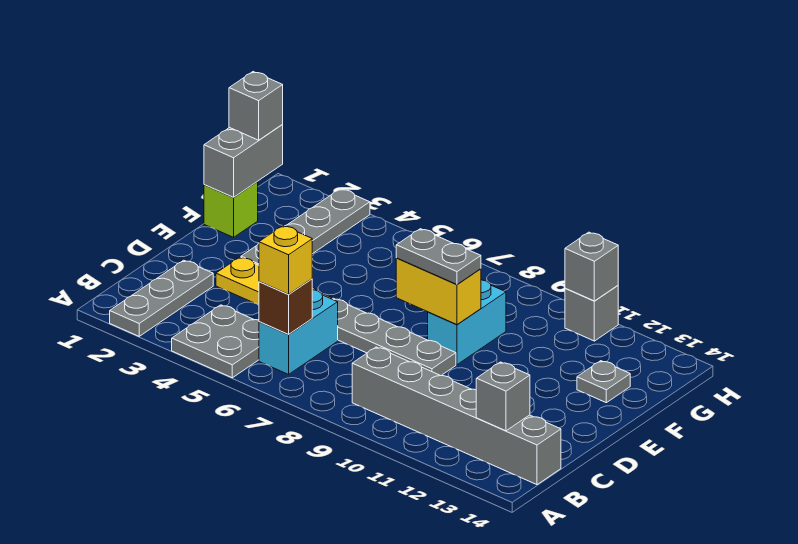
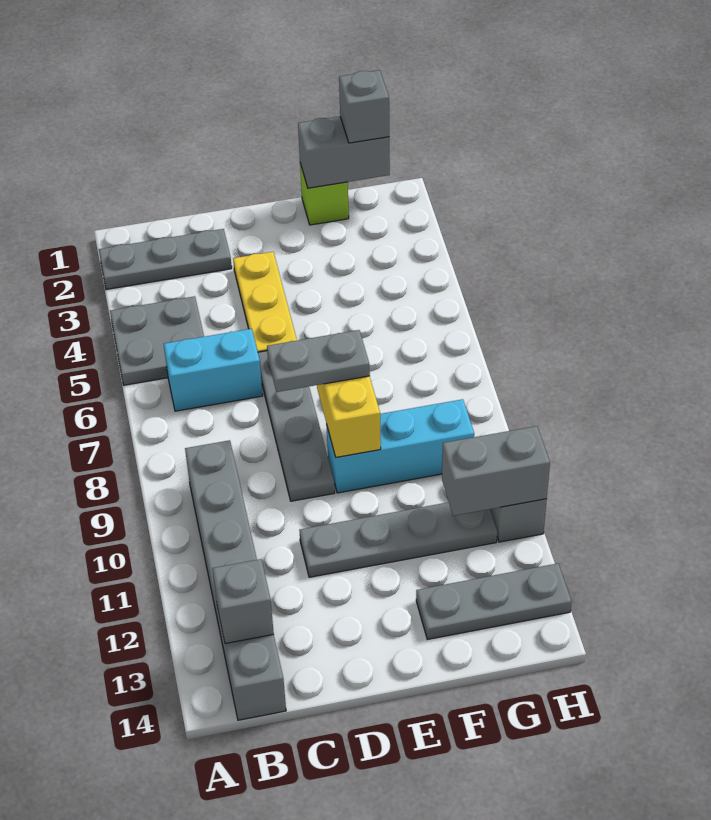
brown 1x1 brick [259,279,312,335] -> none
yellow 1x1 brick [259,226,312,294] -> none
grey 1x4 plate [241,189,370,265] -> grey 1x4 plate moved to [299,502,497,577]
grey 1x2 plate [396,229,481,285] -> grey 1x2 plate turned to [267,330,370,392]
cyan 1x2 brick [428,280,506,365] -> cyan 1x3 brick [326,399,474,493]
grey 1x1 plate [577,361,630,403] -> grey 1x3 plate [416,563,572,639]
grey 1x1 brick [565,232,618,301] -> grey 1x2 brick [442,426,550,516]

